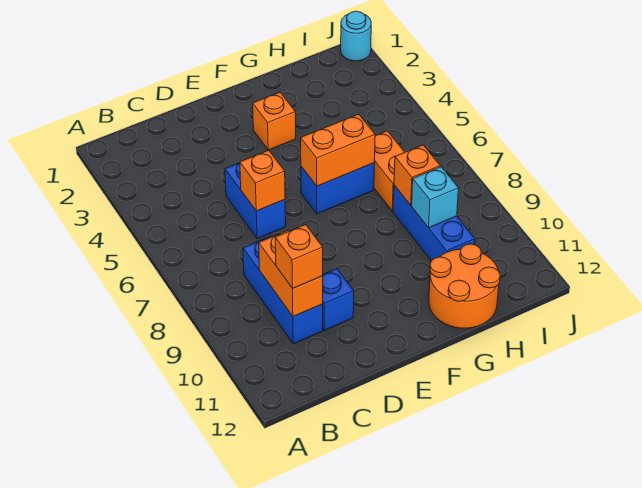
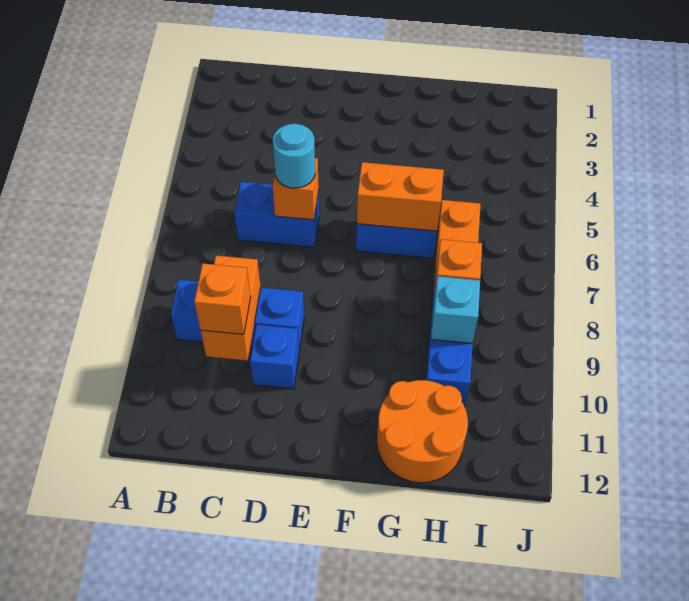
blue 1x3 brick [243,236,323,344] -> blue 1x3 brick turned to [171,280,304,350]
blue 1x2 brick [225,163,286,239] -> blue 1x2 brick turned to [234,182,319,247]
orange 1x1 brick [253,92,296,150] -> none
cyan 1x1 round brick [341,11,371,61] -> cyan 1x1 round brick moved to [273,124,315,188]

